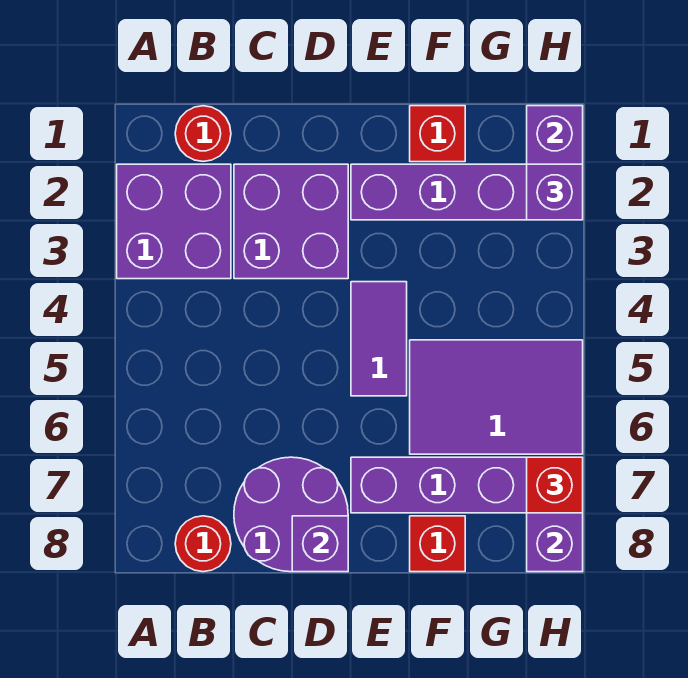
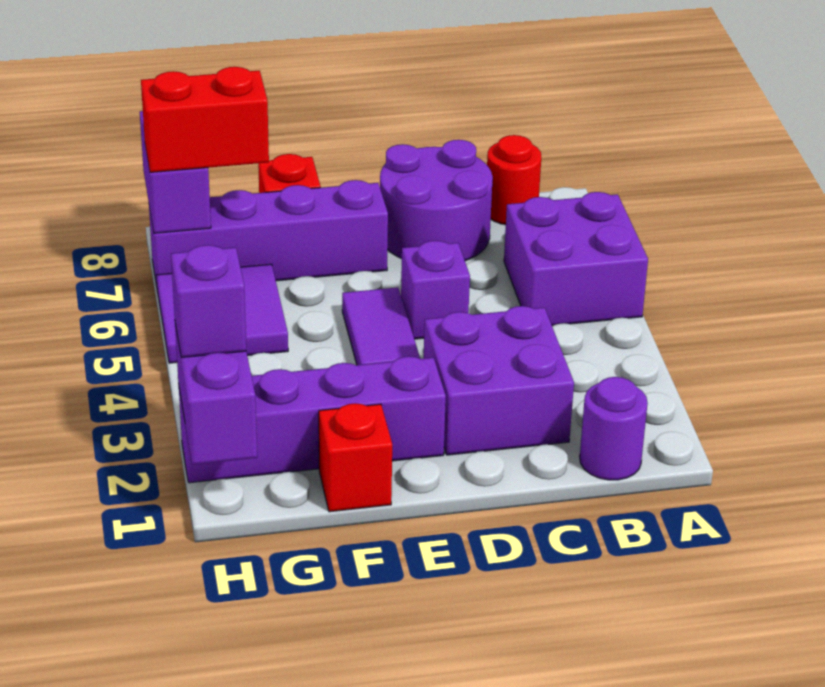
purple 2x2 brick [117,164,231,279] -> purple 2x2 brick moved to [504,192,648,326]
red 1x1 round brick [175,106,231,161] -> purple 1x1 round brick [580,377,648,480]
purple 1x1 brick [292,516,348,572] -> purple 1x1 brick moved to [401,241,470,339]
purple 2x3 tile [410,340,583,454] -> purple 2x2 tile [157,264,288,363]
red 1x1 brick [527,457,583,513] -> red 1x2 brick [141,67,269,172]

